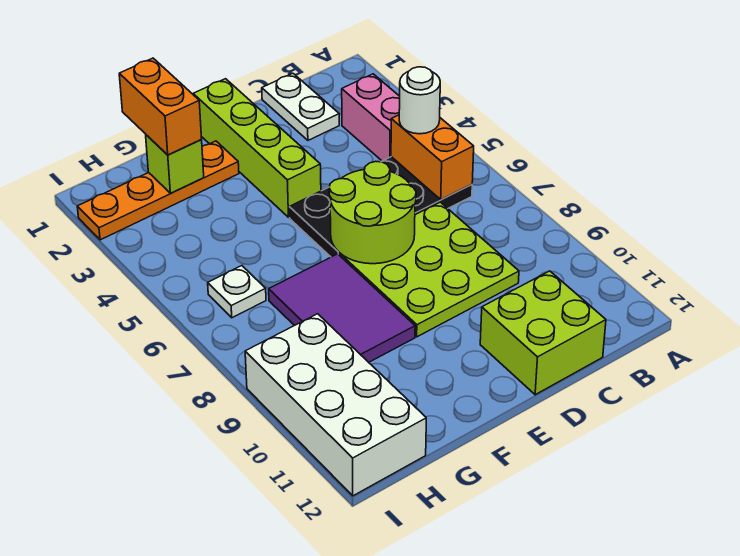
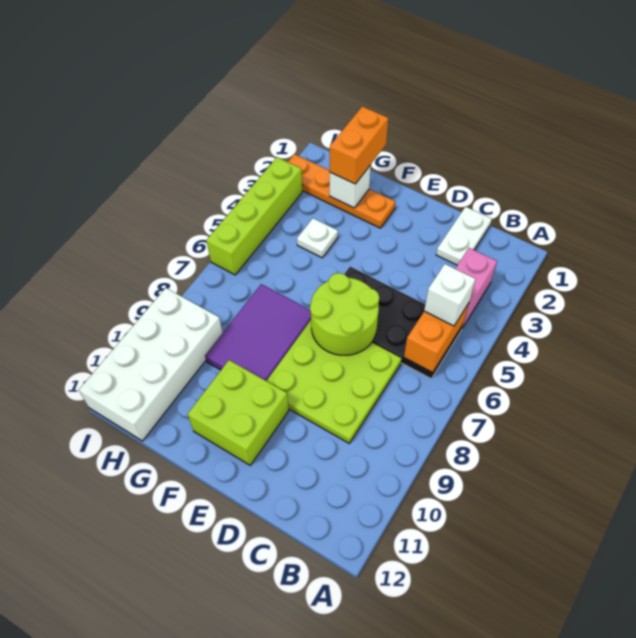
white 1x1 round brick [399,67,440,134] -> white 1x1 brick [424,264,475,326]
lime 2x2 brick [480,271,606,395] -> lime 2x2 brick moved to [188,360,289,465]
lime 1x4 brick [193,79,321,217] -> lime 1x4 brick moved to [206,157,302,275]
lime 1x1 brick [146,135,204,193] -> white 1x1 brick [330,165,371,208]
white 1x1 plate [208,266,266,318] -> white 1x1 plate moved to [297,218,338,258]

